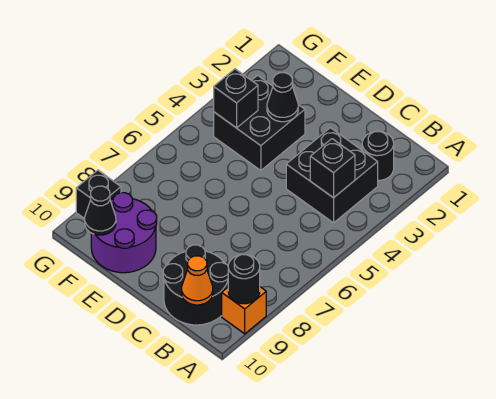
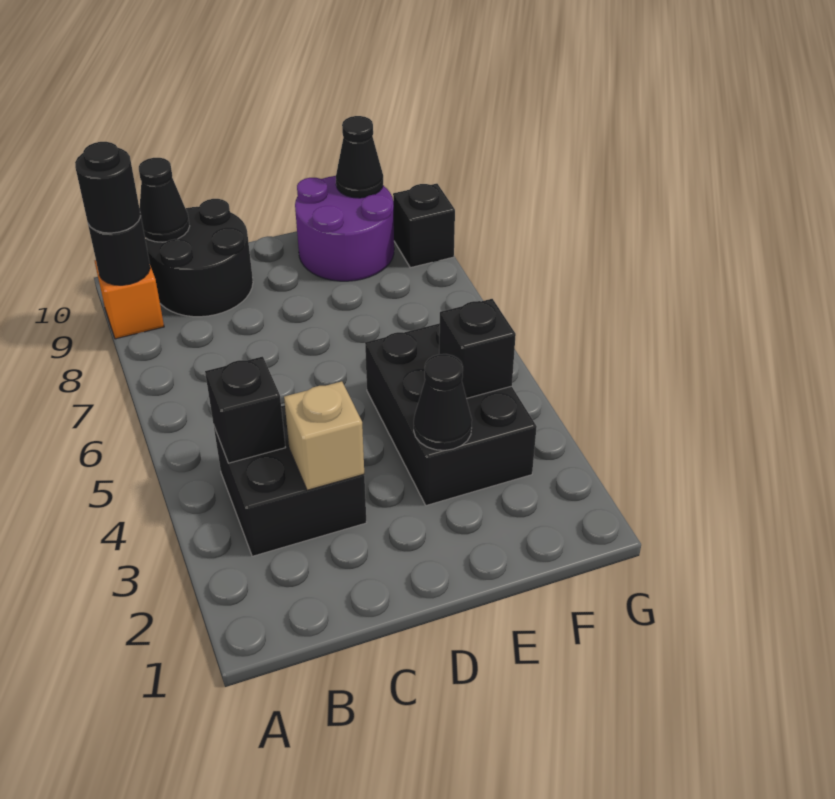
black 1x1 round brick [362,131,394,181] -> black 1x1 round brick moved to [75,142,141,233]
orange 1x1 cone [182,256,213,305] -> black 1x1 cone [139,158,190,242]
none -> tan 1x1 brick [284,381,364,490]
black 2x2 brick [214,75,305,171] -> black 2x3 brick [365,323,537,506]

